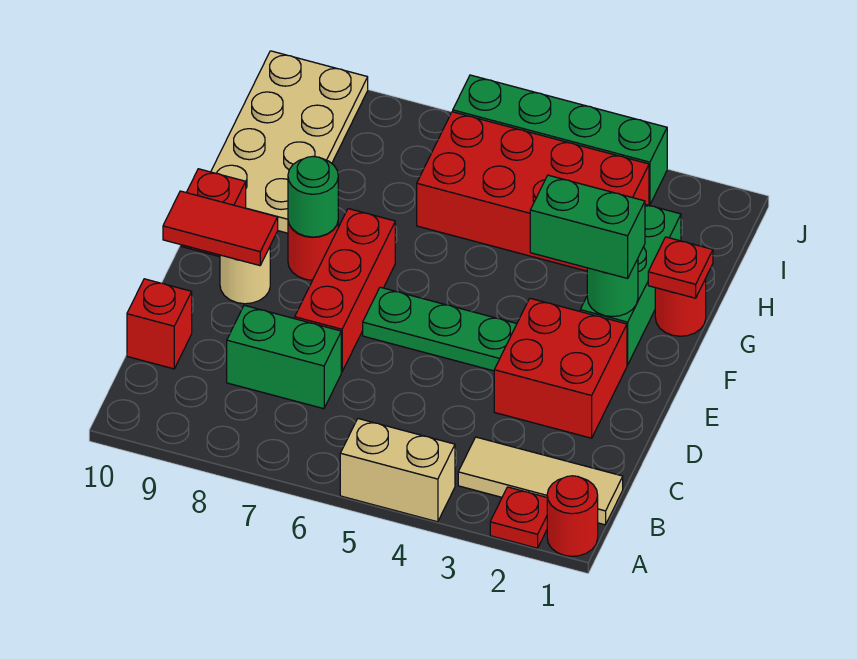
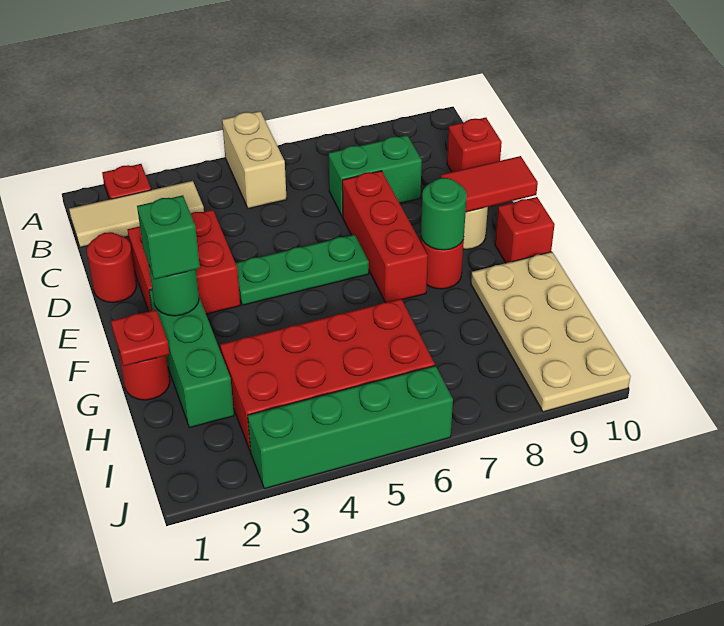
red 1x1 round brick [547,476,598,556] -> red 1x1 round brick moved to [87,232,137,303]
tan 1x2 brick [340,419,455,522] -> tan 1x2 brick turned to [222,111,287,209]
green 1x2 brick [530,175,645,278] -> green 1x1 brick [137,195,200,279]

